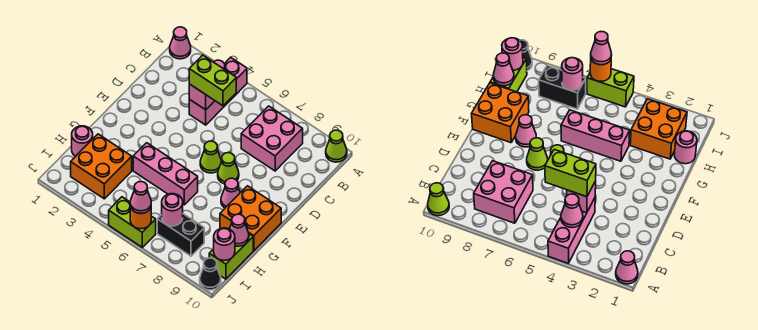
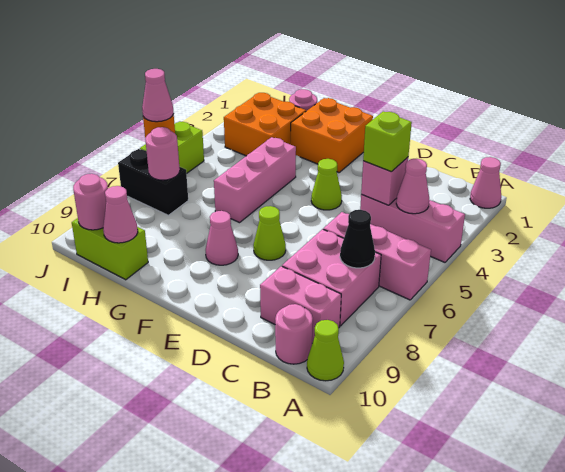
none -> pink 1x3 brick [323,212,431,300]
none -> pink 1x2 brick [260,266,341,343]
none -> pink 1x1 round brick [275,304,313,364]
lime 1x2 brick [189,55,236,106] -> lime 1x1 brick [363,112,412,172]
lime 1x1 cone [200,141,221,173] -> lime 1x1 cone moved to [311,159,342,210]
orange 2x2 brick [220,186,281,251] -> orange 2x2 brick moved to [291,98,373,173]
black 1x2 brick [157,214,204,256] -> black 1x2 brick turned to [118,149,188,215]
black 1x1 cone [200,258,221,290] -> black 1x1 cone moved to [340,210,375,268]

